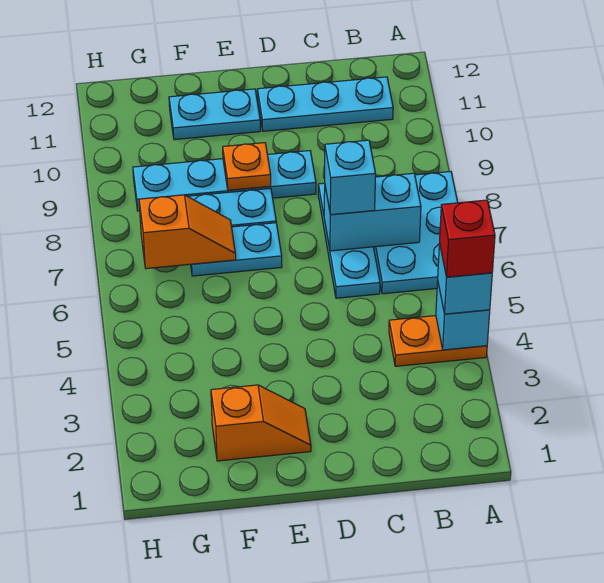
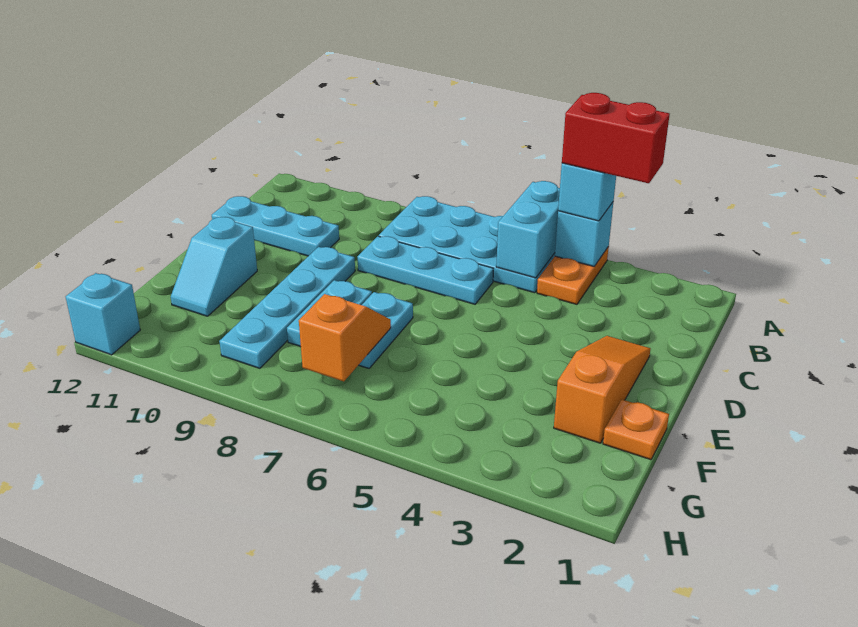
red 1x1 brick [440,200,495,277] -> red 1x2 brick [562,93,670,183]
cyan 2x3 plate [374,172,458,294] -> cyan 2x4 plate [379,196,555,293]
cyan 1x2 brick [324,173,421,251] -> cyan 1x2 brick moved to [496,181,560,278]
cyan 1x3 plate [257,77,393,131] -> cyan 1x3 plate turned to [212,196,339,256]
cyan 1x1 brick [325,140,376,215] -> cyan 1x1 brick moved to [66,273,140,355]
orange 1x2 slope [211,385,311,461] -> orange 1x3 slope [554,336,650,443]
orange 1x1 plate [223,143,271,190] -> orange 1x1 plate moved to [603,400,669,460]
cyan 1x2 plate [169,89,260,140] -> cyan 1x2 slope [171,217,257,316]

